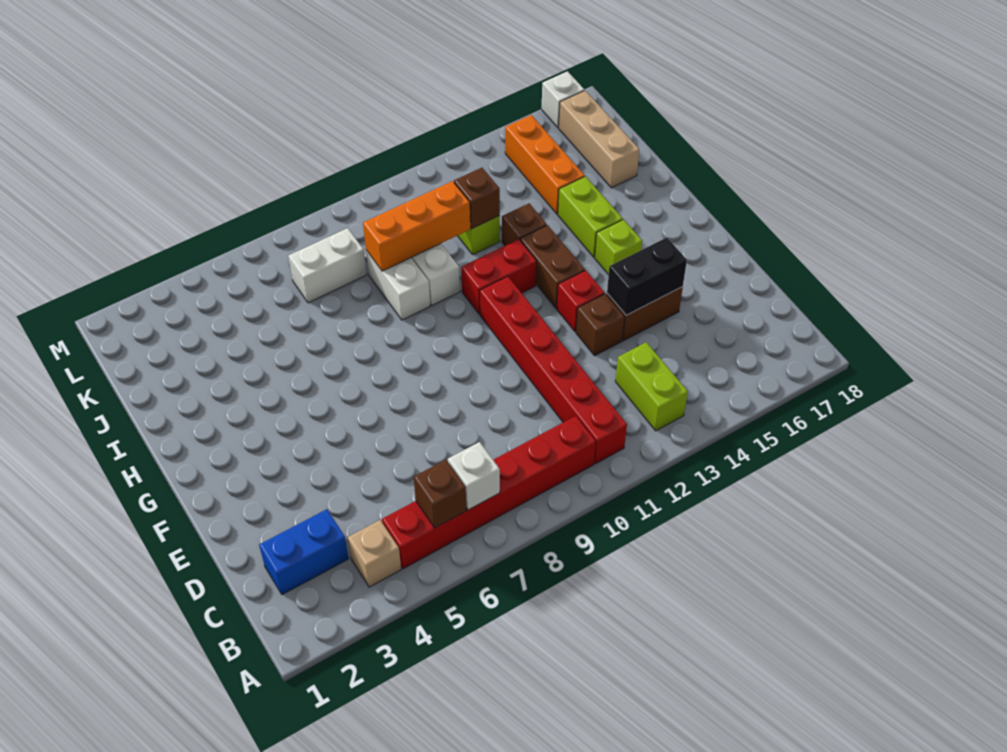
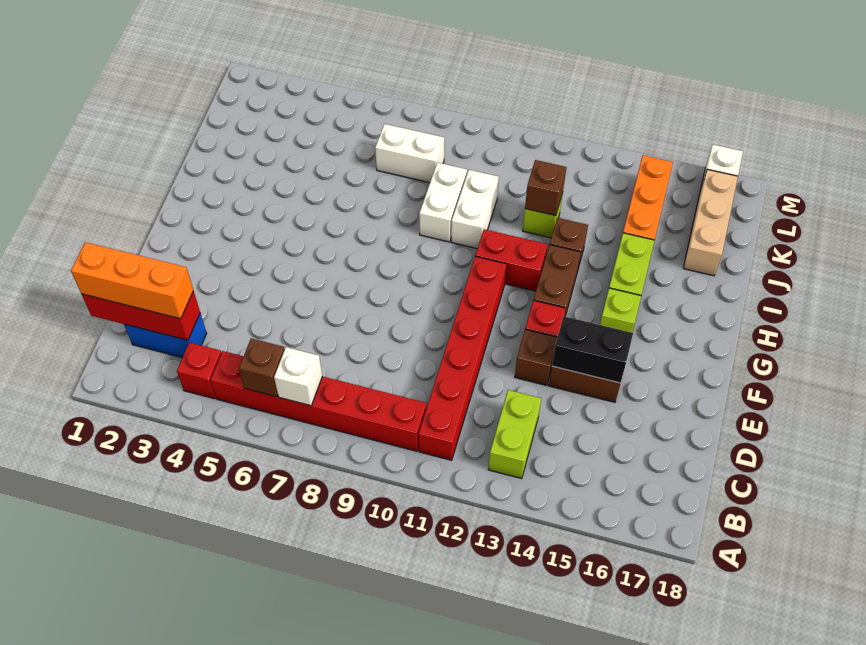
tan 1x1 brick [348,520,401,587] -> red 1x1 brick [177,343,221,399]
none -> red 1x3 brick [82,291,200,340]
orange 1x3 brick [363,181,470,271] -> orange 1x3 brick moved to [71,242,193,319]

